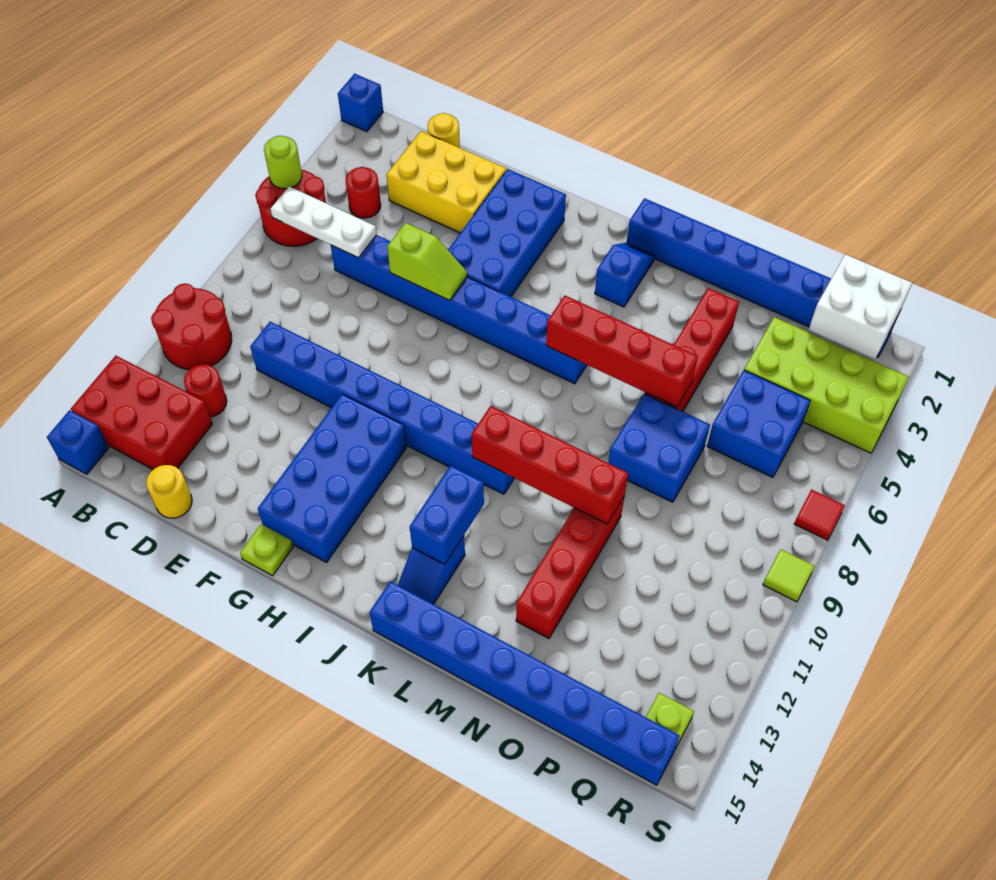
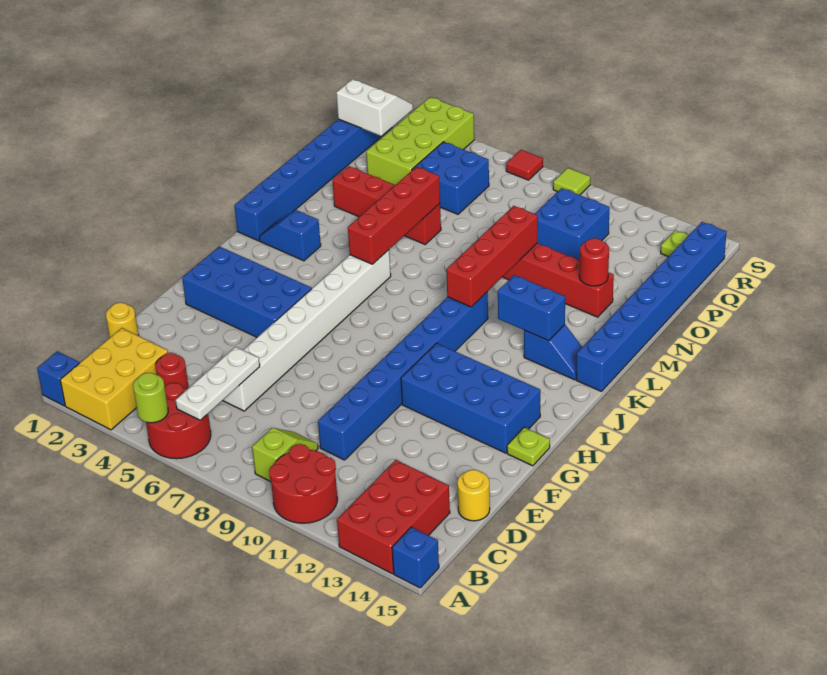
red 1x1 round brick [184,365,227,417] -> red 1x1 round brick moved to [579,238,609,286]
yellow 2x3 brick [386,131,506,233] -> yellow 2x3 brick moved to [60,328,168,430]
blue 1x8 brick [331,235,587,384] -> white 1x8 brick [222,250,391,411]
lime 1x2 slope [387,223,467,301] -> lime 1x2 slope moved to [252,428,318,482]
blue 2x2 brick [608,394,710,502] -> blue 2x2 brick moved to [535,188,610,260]
white 2x2 brick [809,254,912,360] -> white 2x2 slope [336,79,413,136]

